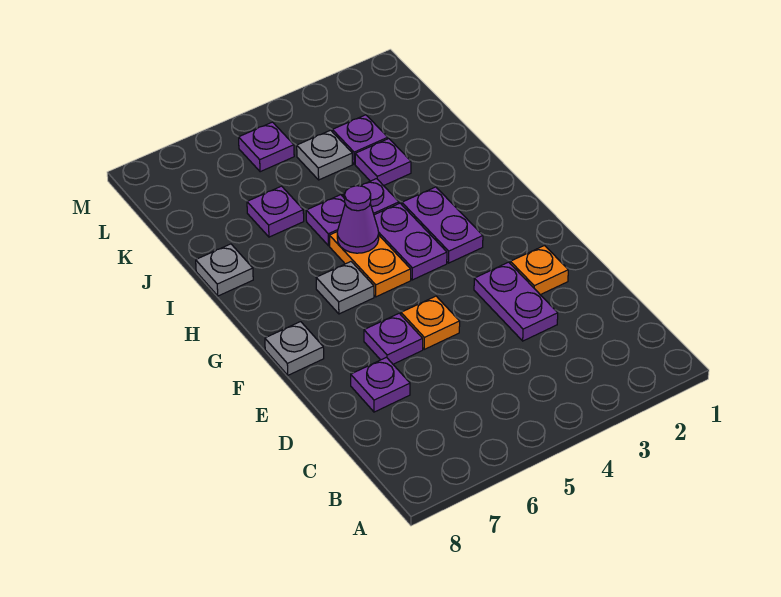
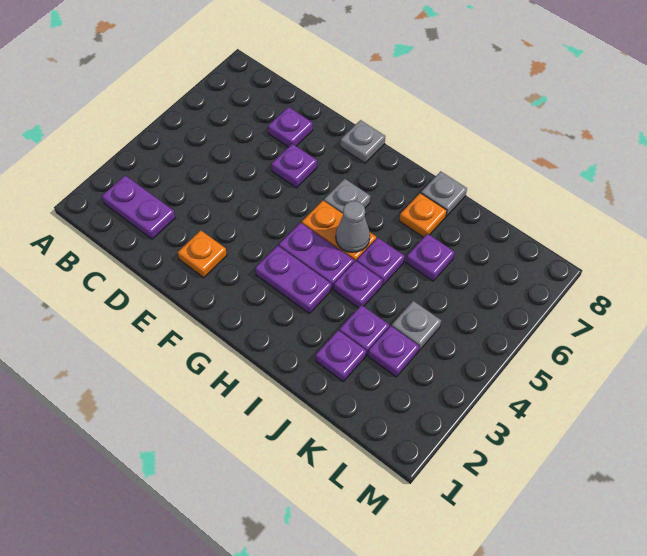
purple 1x2 plate [474,262,558,341] -> purple 1x2 plate moved to [102,176,175,239]
orange 1x1 plate [401,296,460,349] -> orange 1x1 plate moved to [399,193,447,237]
purple 1x1 cone [337,186,379,253] -> grey 1x1 cone [336,201,370,252]
purple 1x1 plate [239,122,294,172] -> purple 1x1 plate moved to [316,330,366,381]

